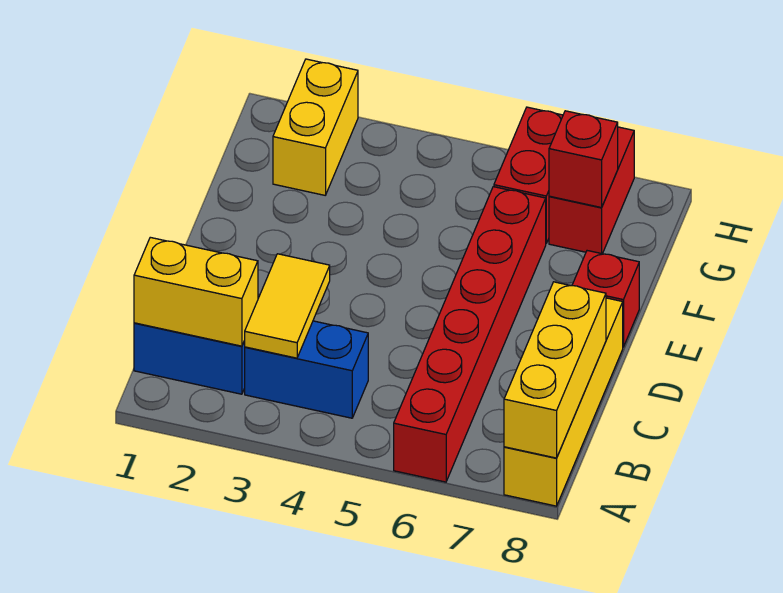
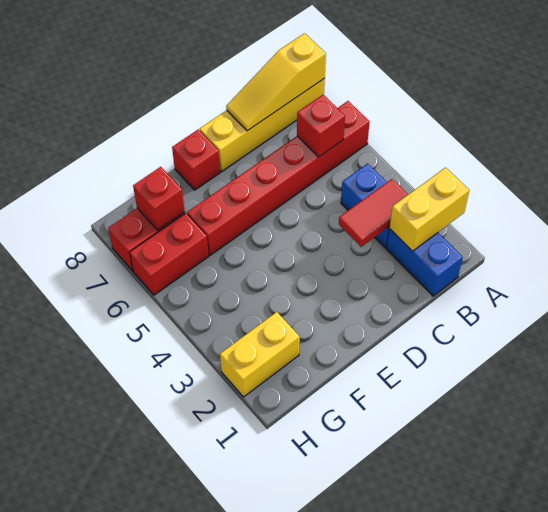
yellow 1x3 brick [504,282,606,458] -> yellow 1x3 slope [226,33,326,131]
yellow 1x2 brick [134,237,258,346] -> yellow 1x2 brick turned to [389,168,469,251]
yellow 1x2 tile [245,254,330,358] -> red 1x2 tile [339,179,408,247]
none -> red 1x1 brick [297,95,345,157]

